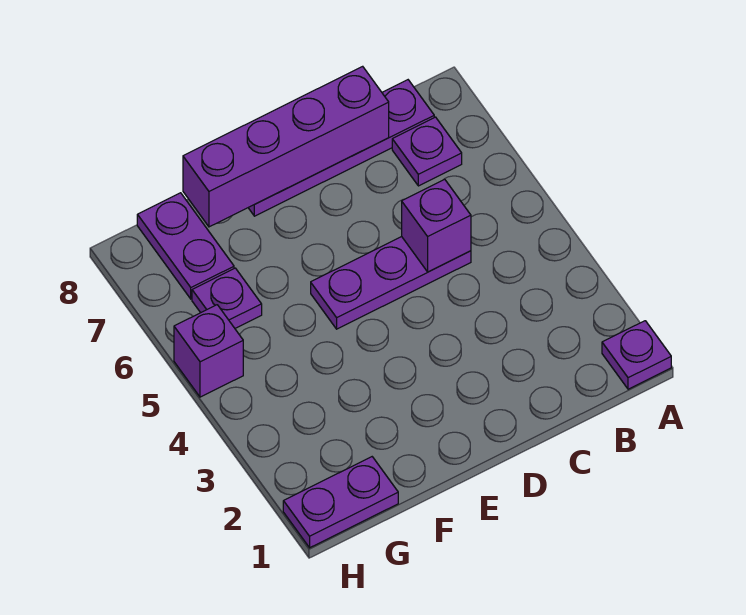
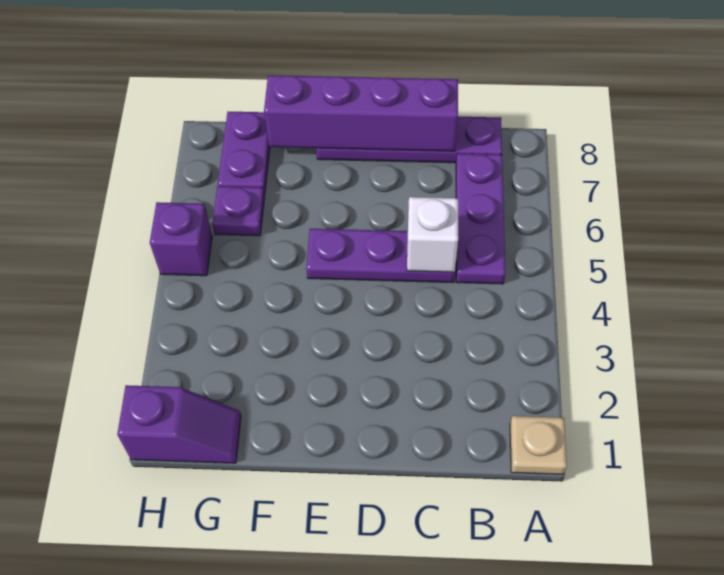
purple 1x1 plate [602,321,671,389] -> tan 1x1 plate [510,416,567,474]
purple 1x1 plate [392,117,462,186] -> purple 1x3 plate [456,153,505,284]
purple 1x1 brick [402,179,471,272] -> white 1x1 brick [407,197,458,273]
purple 1x2 plate [283,457,398,548] -> purple 1x2 slope [117,385,241,463]

